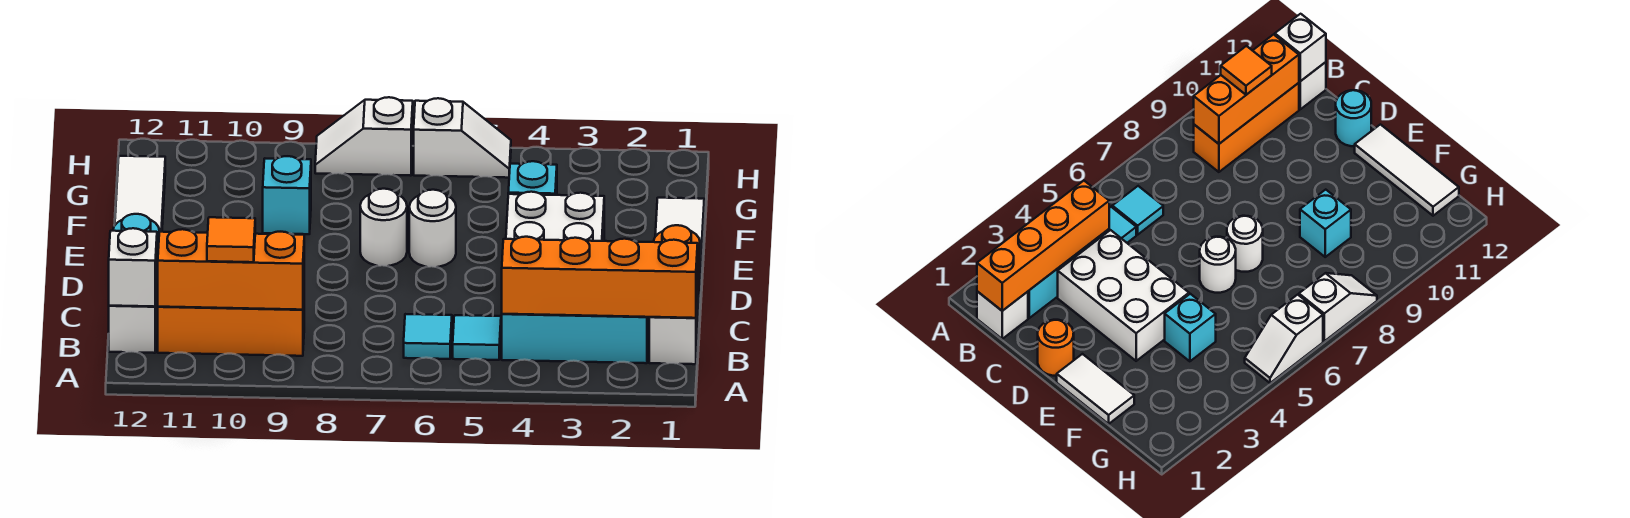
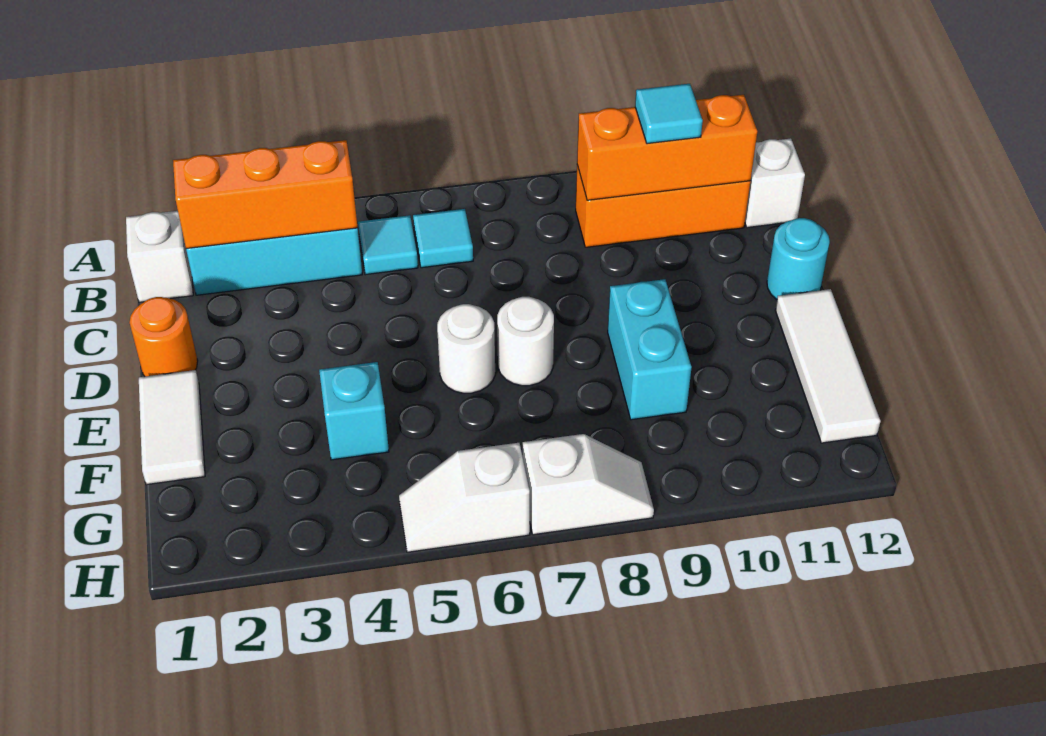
orange 1x4 brick [502,237,698,318] -> orange 1x3 brick [173,140,358,249]
orange 1x1 tile [207,217,255,262] -> cyan 1x1 tile [635,84,703,144]
white 1x1 brick [109,228,157,307] -> none
white 2x3 brick [506,192,604,241] -> none
cyan 1x1 brick [263,156,311,234] -> cyan 1x2 brick [608,279,692,420]

